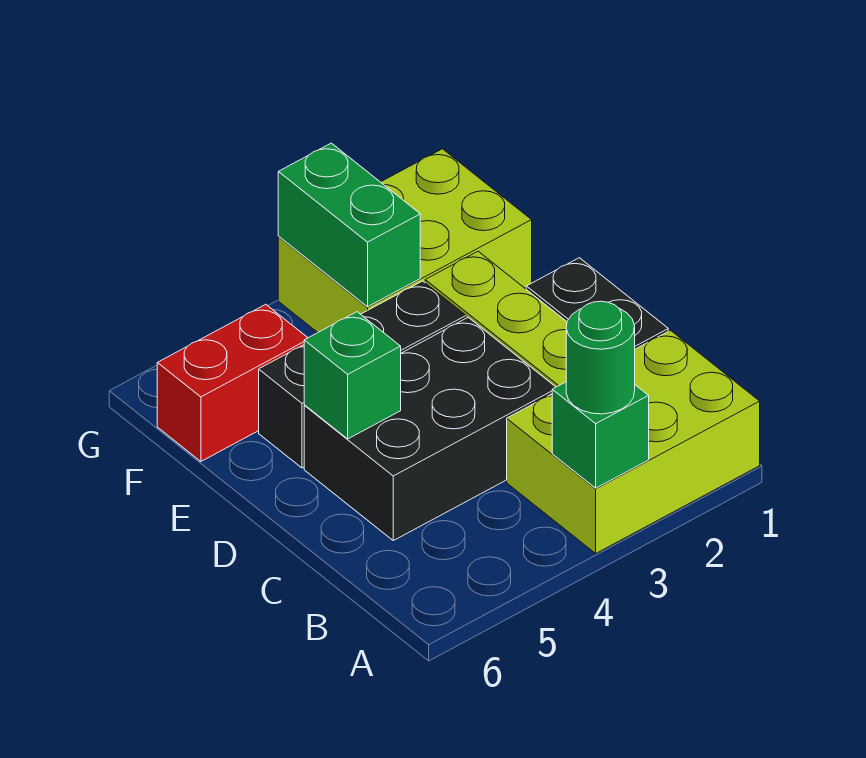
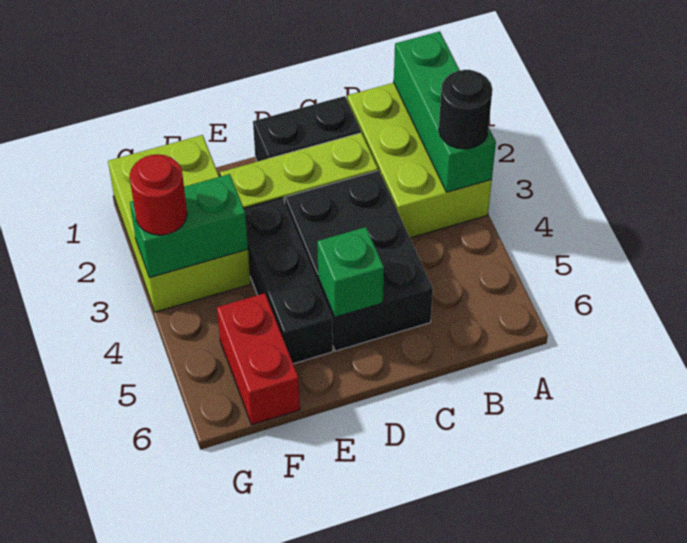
green 1x1 brick [552,382,649,488] -> green 1x3 brick [394,31,496,192]
green 1x1 round brick [566,301,635,414] -> black 1x1 round brick [439,70,493,149]
none -> red 1x1 round brick [130,154,187,235]

